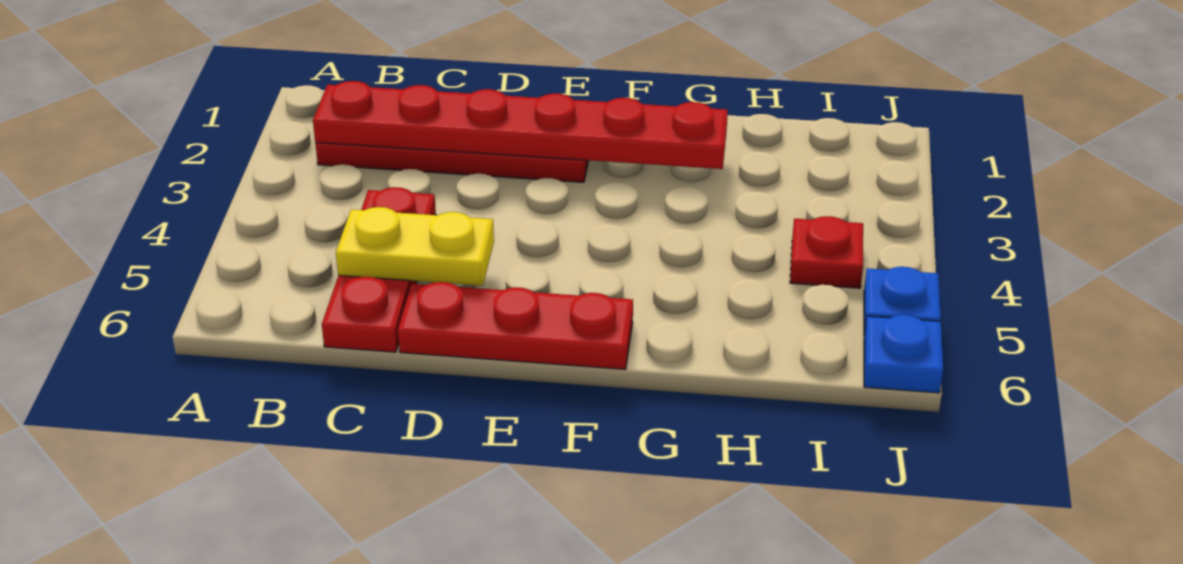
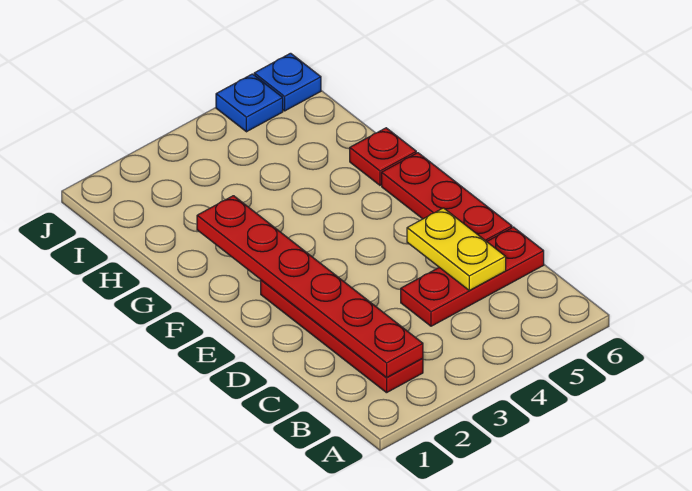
red 1x1 plate [790,216,863,288] -> red 1x1 plate moved to [350,128,416,185]

